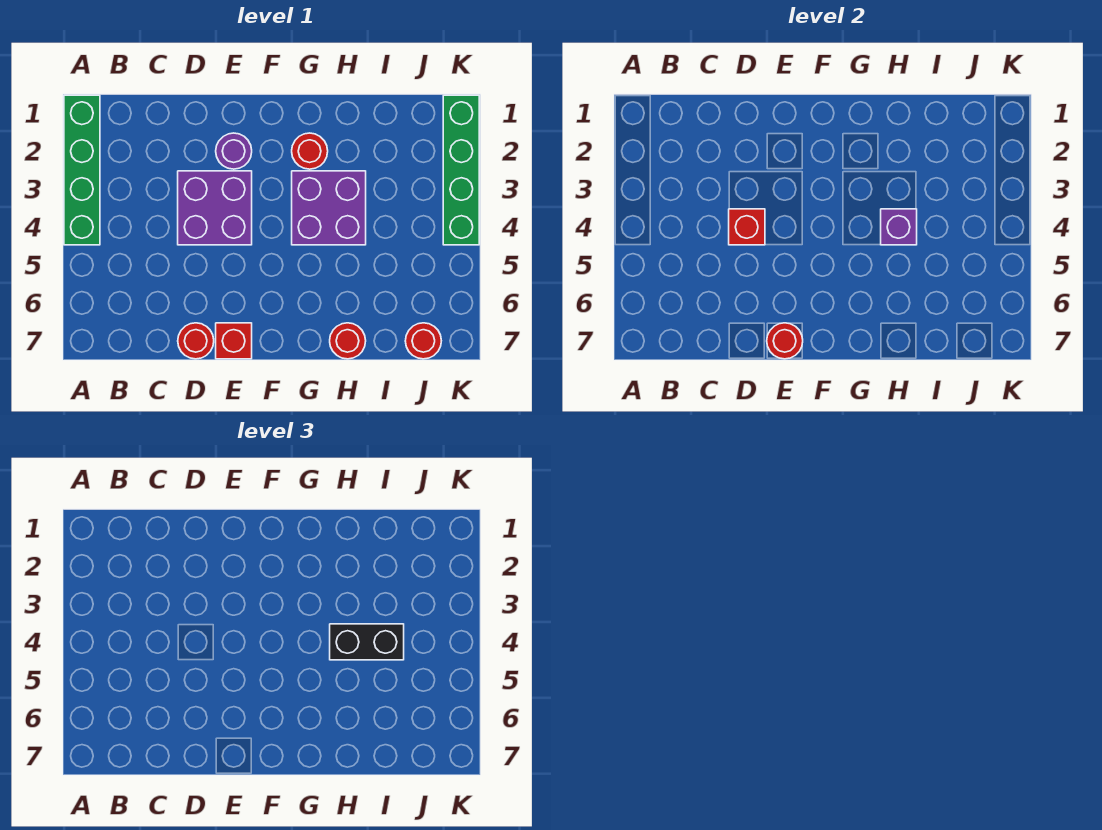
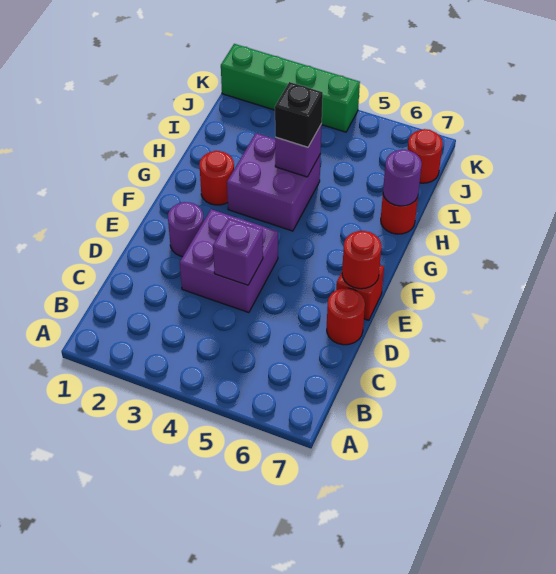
green 1x4 brick [64,95,100,245] -> none
red 1x1 brick [729,209,765,245] -> purple 1x1 brick [213,219,263,285]
black 1x2 brick [330,624,404,660] -> black 1x1 brick [275,82,323,147]
none -> purple 1x1 round brick [383,149,422,206]

